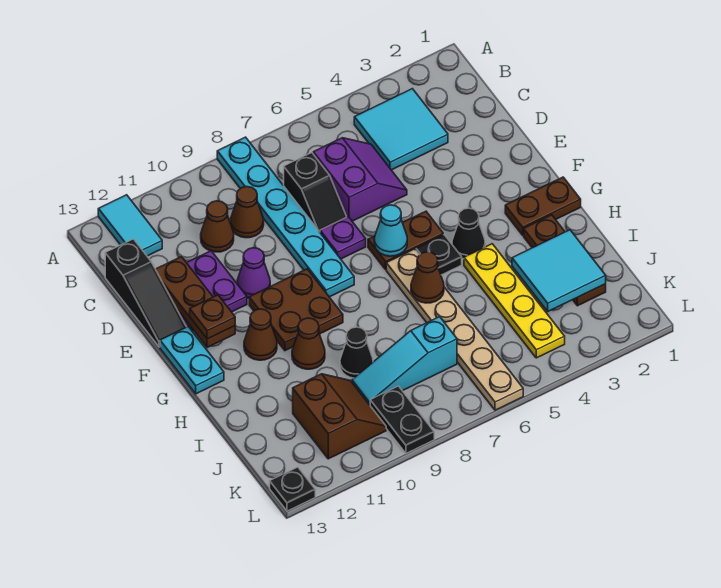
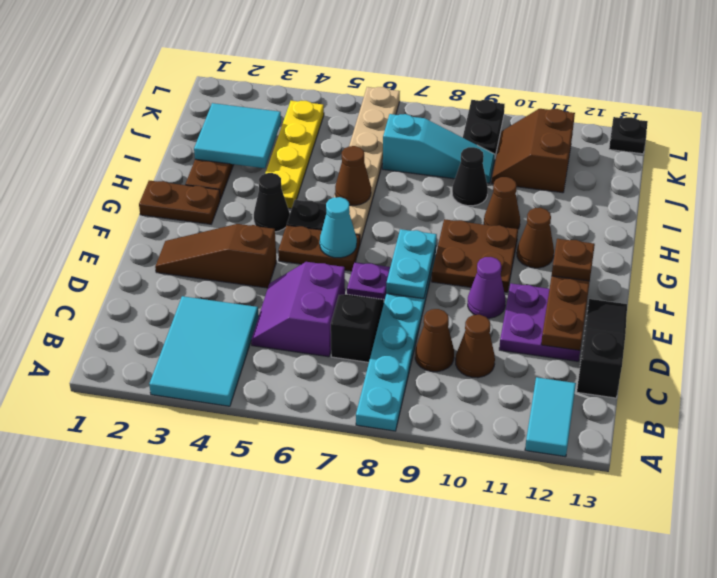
cyan 2x2 tile [354,89,448,170] -> cyan 2x3 tile [149,296,259,406]
none -> brown 1x3 slope [155,224,276,288]
cyan 1x2 plate [160,327,224,394] -> cyan 1x2 plate moved to [386,229,437,299]

